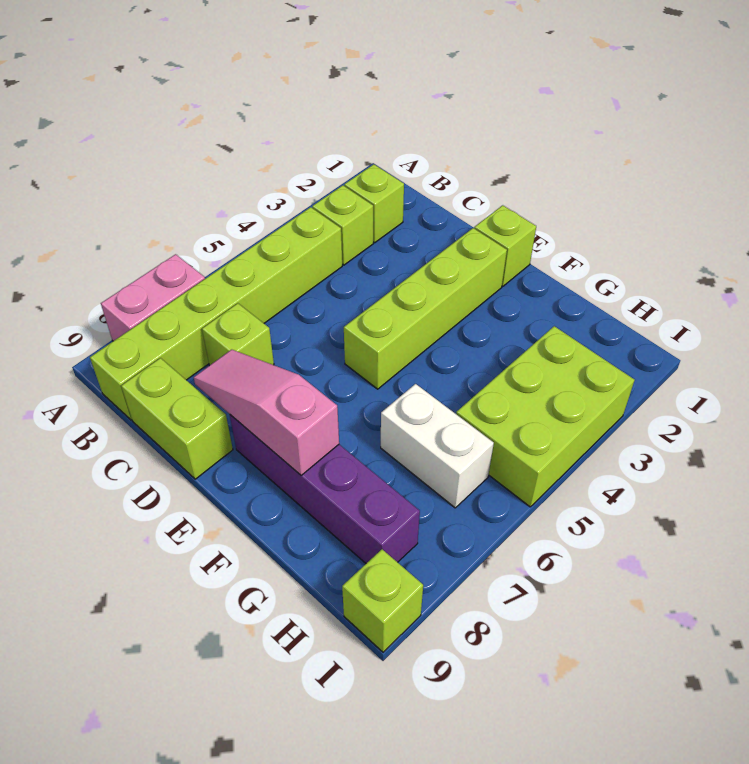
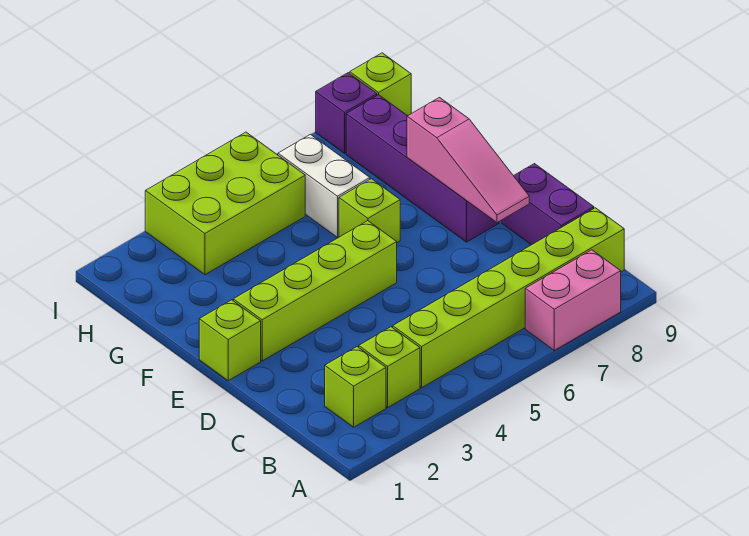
lime 1x1 brick [202,303,274,366] -> lime 1x1 brick moved to [339,179,400,243]
lime 1x2 brick [121,358,233,479] -> purple 1x2 brick [502,164,594,245]
none -> purple 1x1 brick [316,73,377,153]

